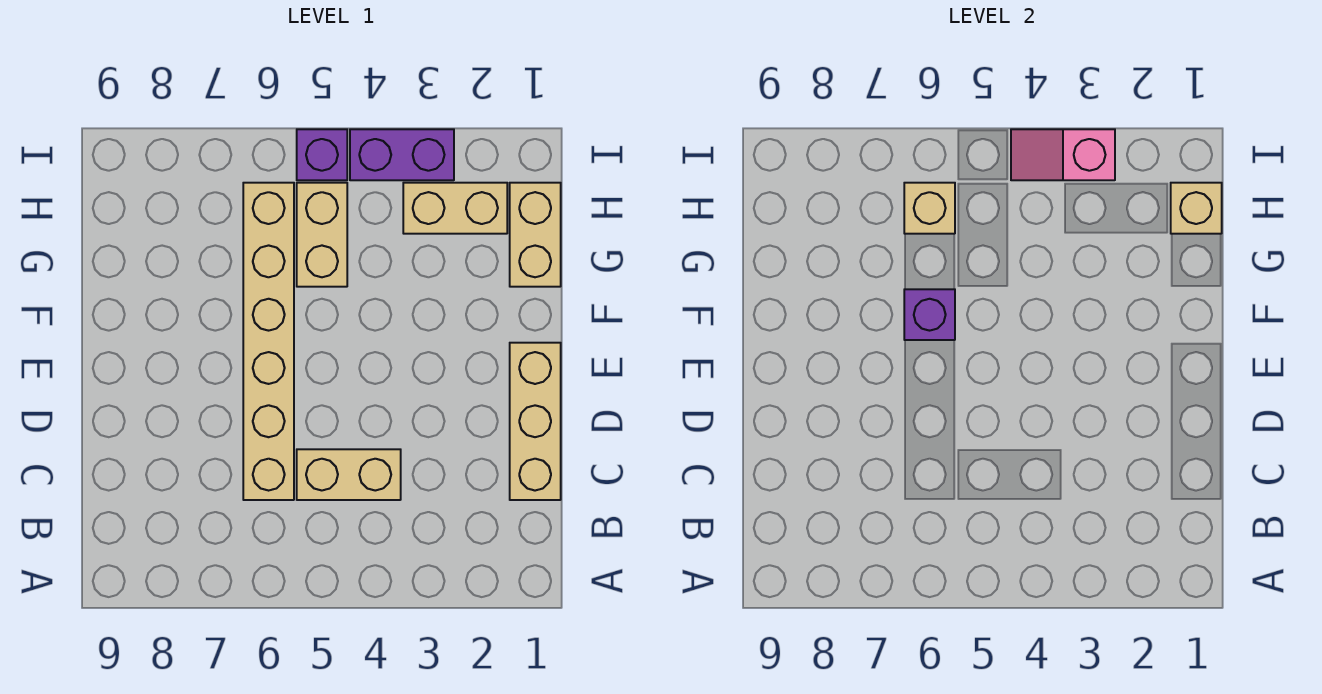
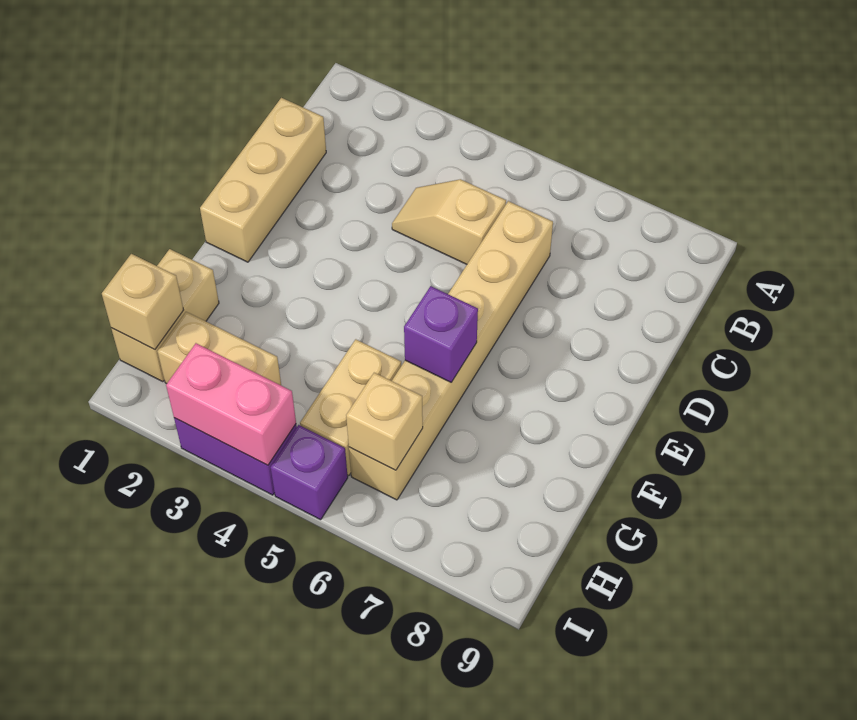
tan 1x2 brick [297,449,401,500] -> tan 1x2 slope [392,179,506,264]
pink 1x2 slope [1011,129,1115,180] -> pink 1x2 brick [166,343,296,465]

